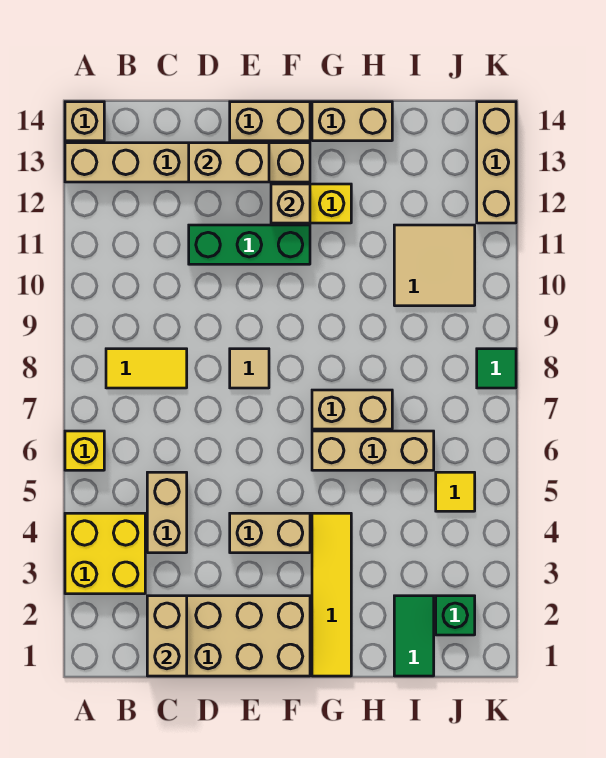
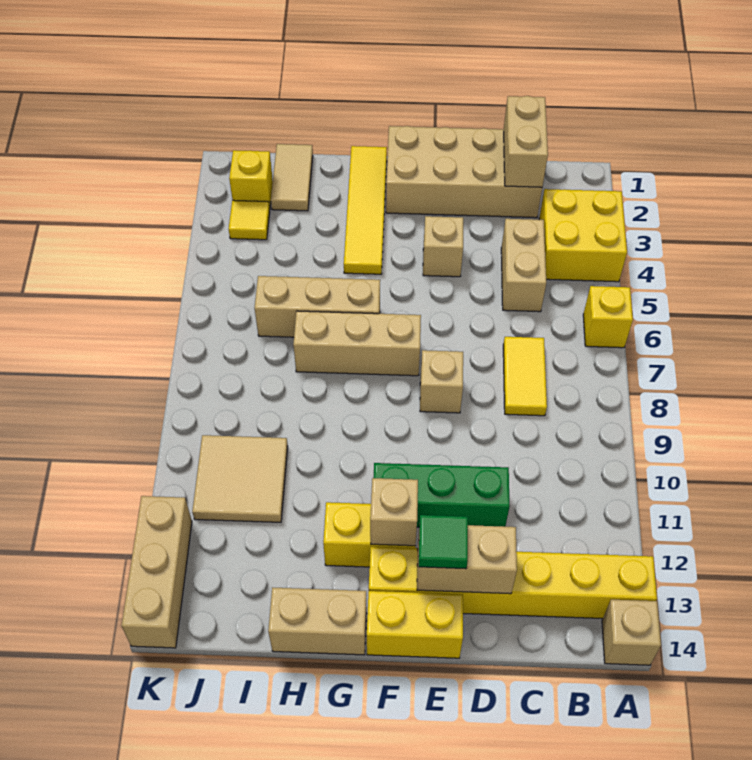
tan 1x6 brick [65,143,310,182] -> yellow 1x6 brick [369,547,657,619]
yellow 1x2 tile [106,349,187,388] -> yellow 1x2 tile turned to [503,337,547,416]
tan 1x2 brick [230,513,310,553] -> tan 1x1 brick [423,216,463,277]
tan 1x1 tile [230,349,269,388] -> tan 1x1 brick [420,350,463,413]
tan 1x2 brick [230,102,310,141] -> yellow 1x2 brick [367,591,463,658]
tan 1x2 brick [312,390,392,429] -> tan 1x3 brick [293,311,421,376]
green 1x2 tile [394,596,434,676] -> tan 1x2 tile [271,144,313,211]
green 1x1 brick [436,596,475,635] -> yellow 1x1 brick [229,150,273,208]
yellow 1x1 tile [436,472,475,511] -> yellow 1x1 tile moved to [229,200,270,240]
green 1x1 tile [477,349,516,388] -> green 1x1 tile moved to [419,515,468,569]

